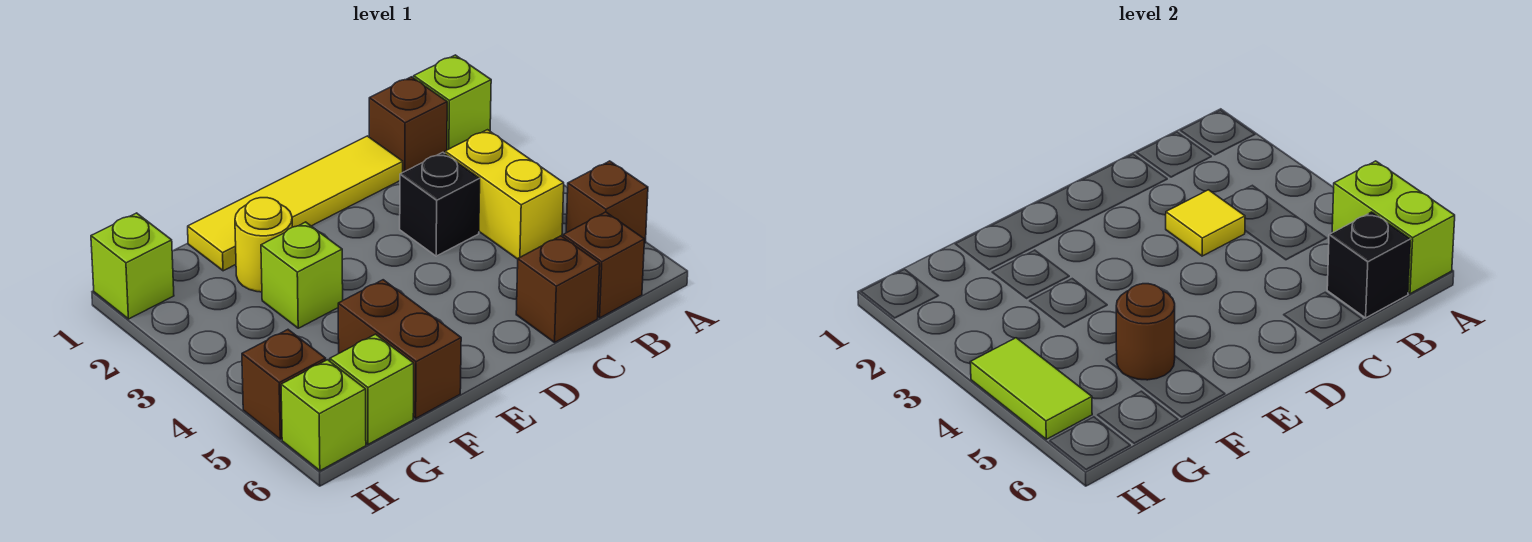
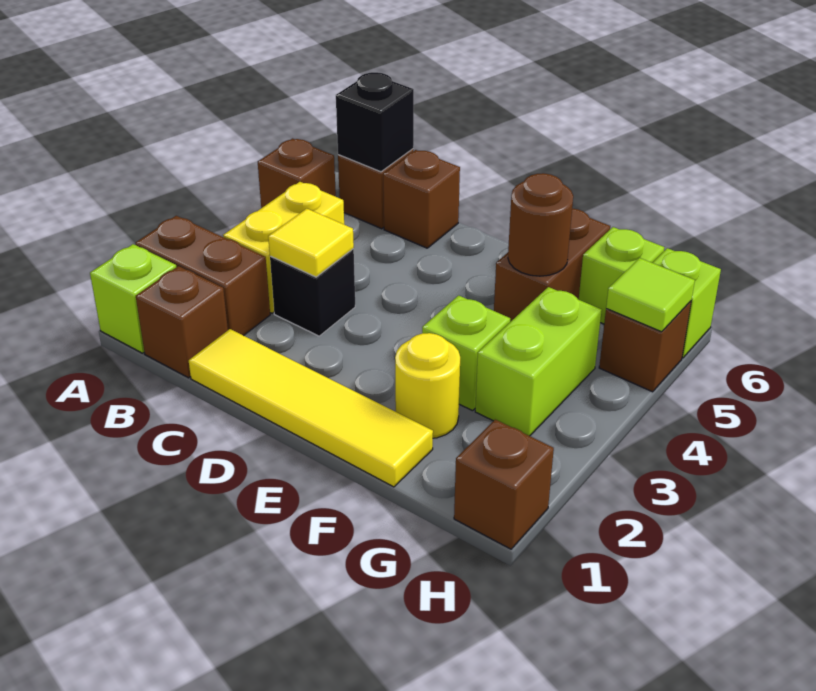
none -> brown 1x2 brick [135,216,270,336]
lime 1x2 brick [1332,161,1455,294] -> lime 1x2 brick moved to [475,287,602,436]
lime 1x1 brick [91,213,174,319] -> brown 1x1 brick [454,420,554,549]
lime 1x2 tile [970,338,1092,439] -> lime 1x1 tile [606,258,695,332]

